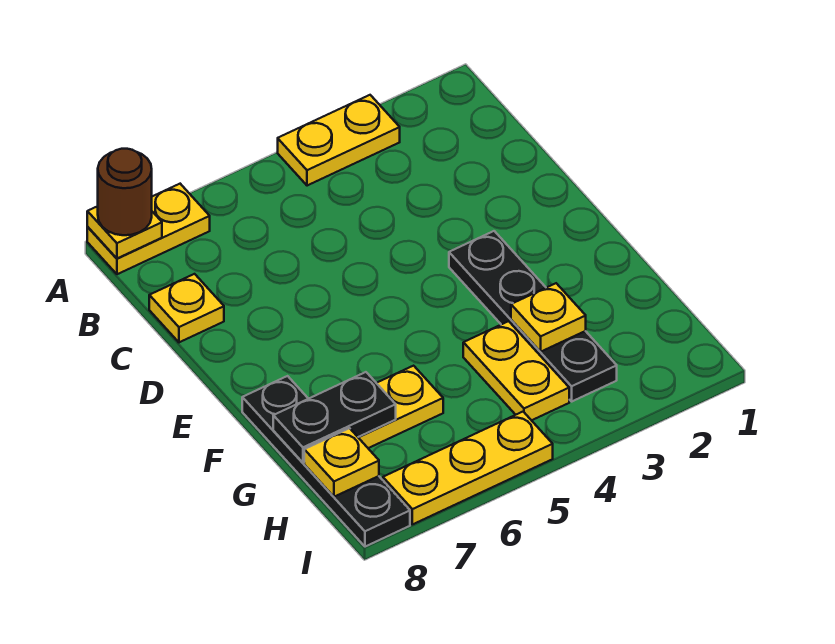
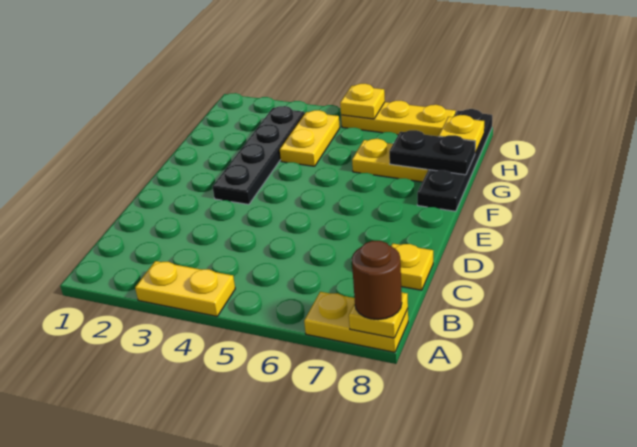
yellow 1x1 plate [511,283,586,352] -> yellow 1x1 plate moved to [340,84,385,119]

